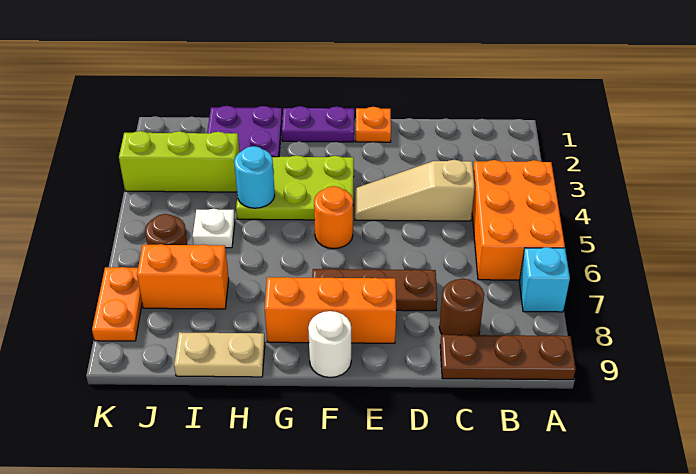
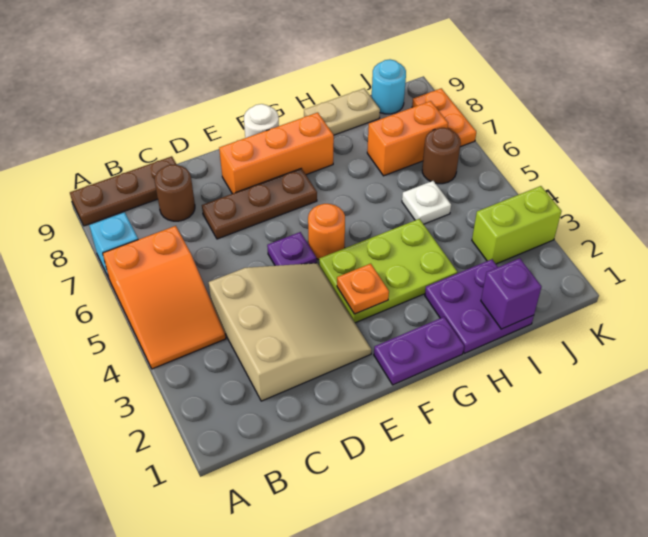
orange 2x3 brick [472,160,565,280] -> orange 2x3 slope [103,226,226,369]
tan 1x3 slope [355,160,474,221] -> tan 3x3 slope [209,263,371,401]
orange 1x1 plate [356,107,391,142] -> orange 1x1 plate moved to [337,264,389,314]
none -> purple 1x1 plate [267,232,317,266]
cyan 1x1 round brick [234,146,275,208] -> cyan 1x1 round brick moved to [372,59,406,114]
none -> purple 1x1 brick [481,258,541,329]
lime 1x3 brick [119,131,240,192] -> lime 1x2 brick [472,186,562,264]

